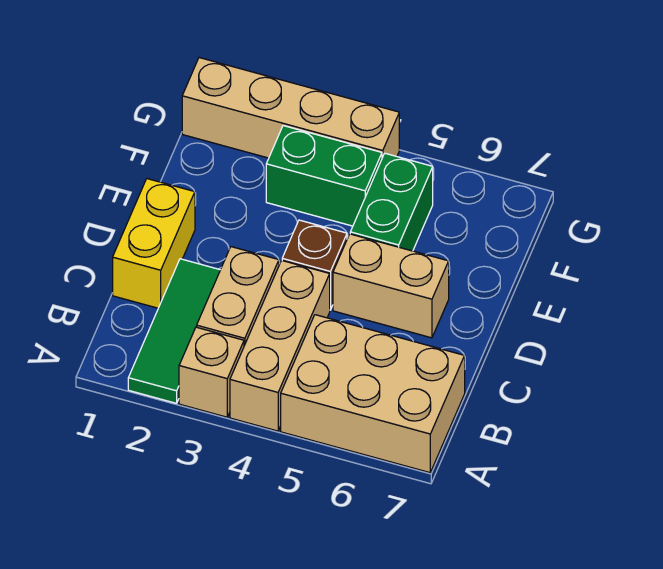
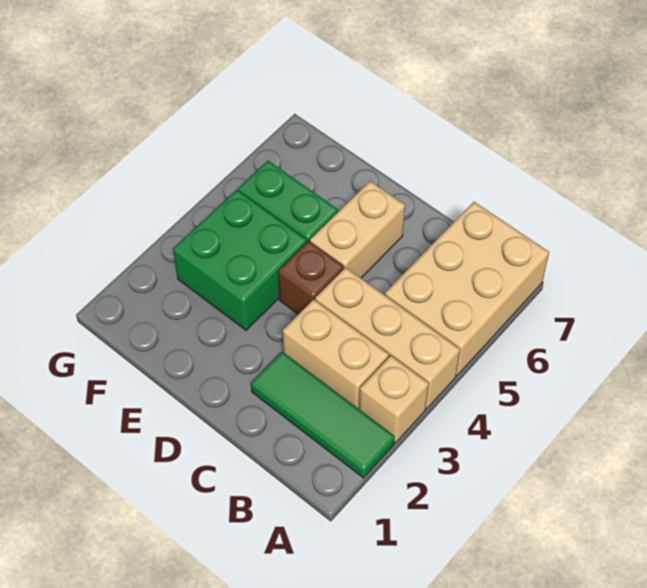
yellow 1x2 brick [113,179,195,308] -> none
green 1x2 brick [266,126,382,226] -> green 2x2 brick [173,190,307,330]
tan 1x4 brick [182,58,399,158] -> none

